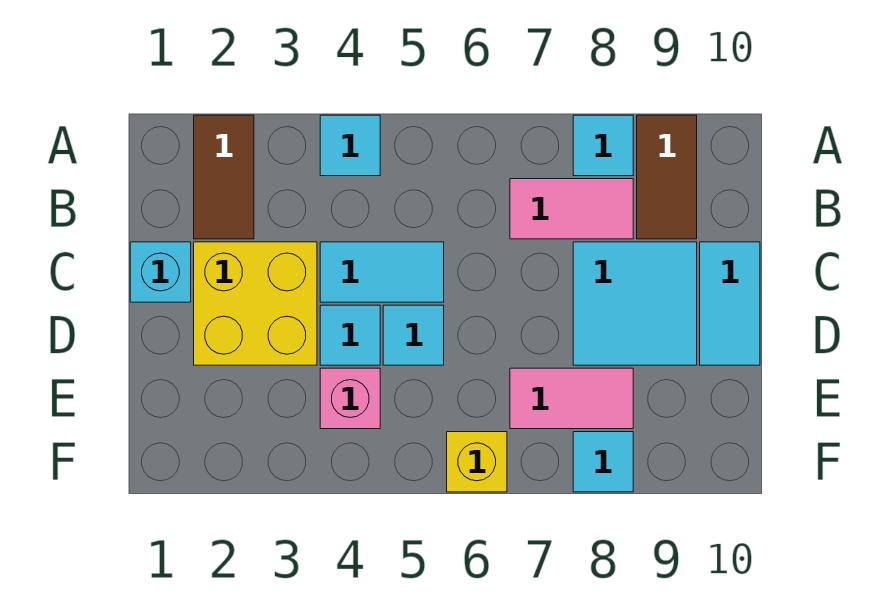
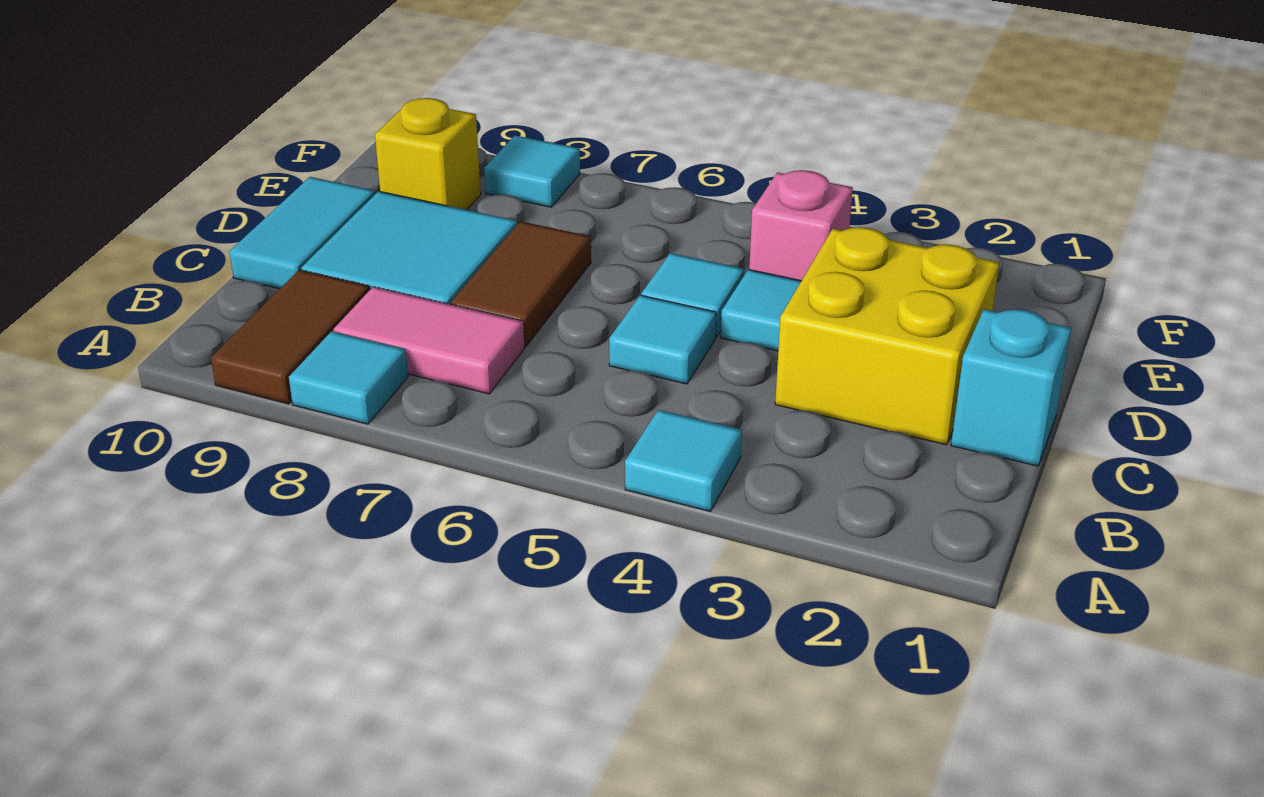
brown 1x2 tile [194,115,254,239] -> brown 1x2 tile moved to [451,221,591,346]
cyan 1x2 tile [320,242,444,302] -> cyan 1x1 tile [609,295,716,384]
pink 1x2 tile [510,368,633,429] -> none
yellow 1x1 brick [447,432,507,492] -> yellow 1x1 brick moved to [375,98,481,210]

